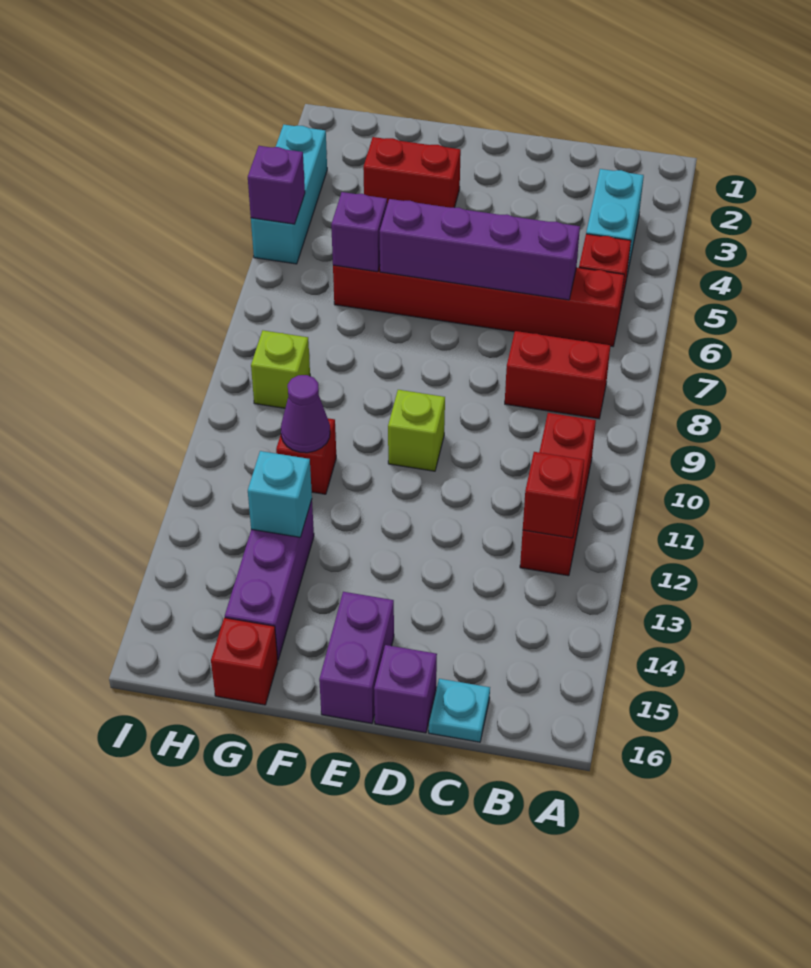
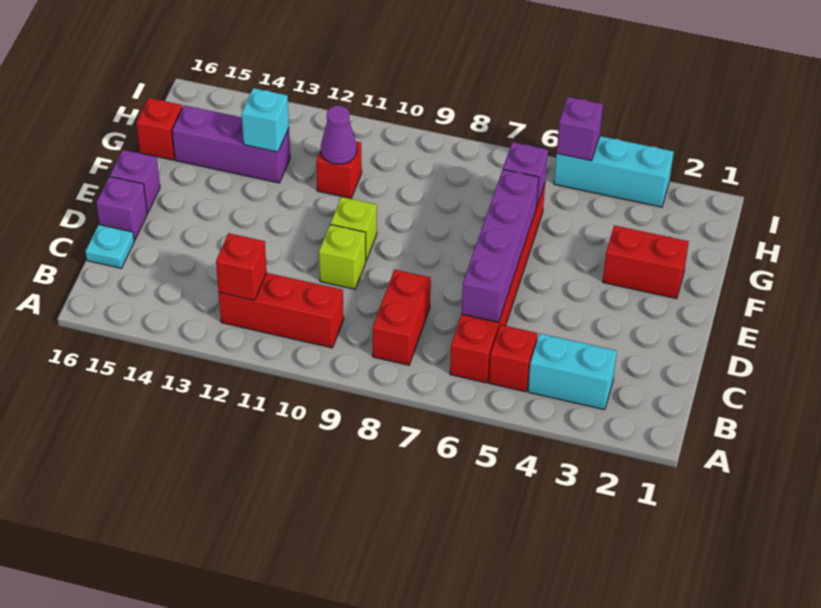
purple 1x2 brick [319,592,394,723] -> purple 1x1 brick [110,150,160,213]
red 1x2 brick [363,137,461,208] -> red 1x2 brick turned to [603,225,689,299]
lime 1x1 brick [251,330,310,408] -> lime 1x1 brick moved to [319,225,366,289]

